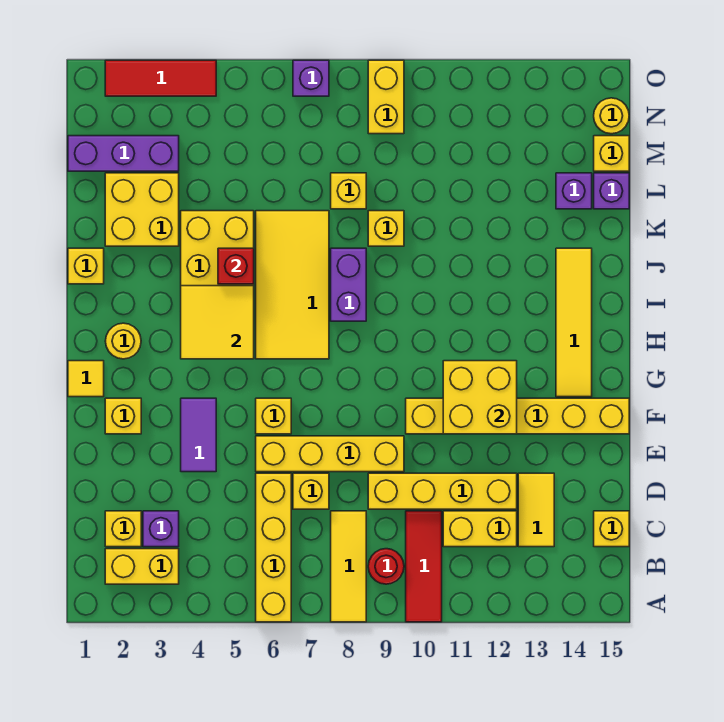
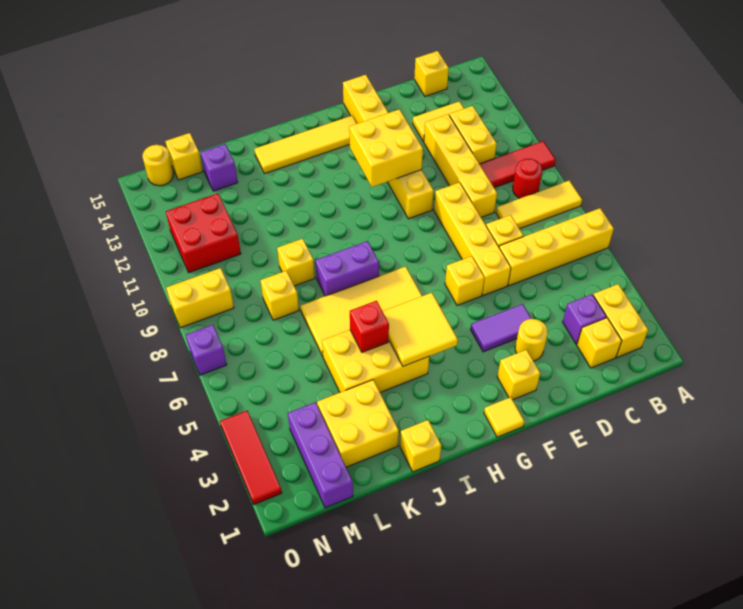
yellow 1x1 round brick [105,323,141,359] -> yellow 1x1 round brick moved to [515,319,548,361]
purple 1x1 brick [594,173,629,209] -> none
none -> red 2x2 brick [166,193,241,272]

